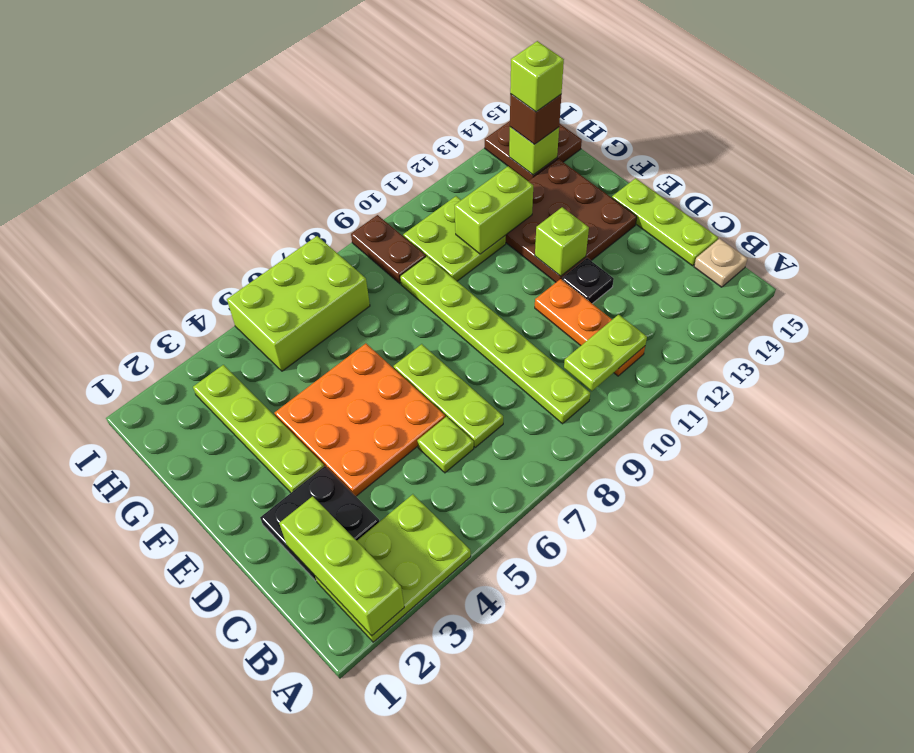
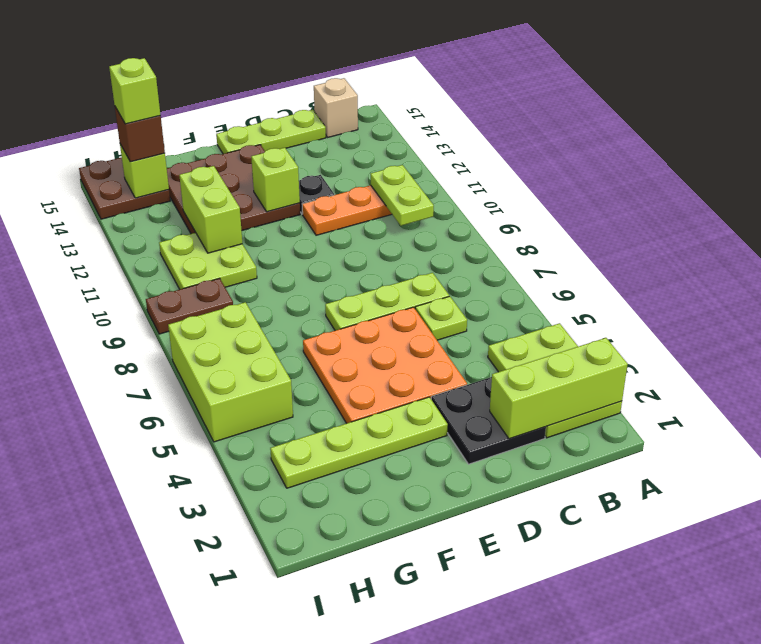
lime 1x6 plate [400,256,590,424] -> none
tan 1x1 plate [694,238,748,287] -> tan 1x1 brick [314,78,358,138]

